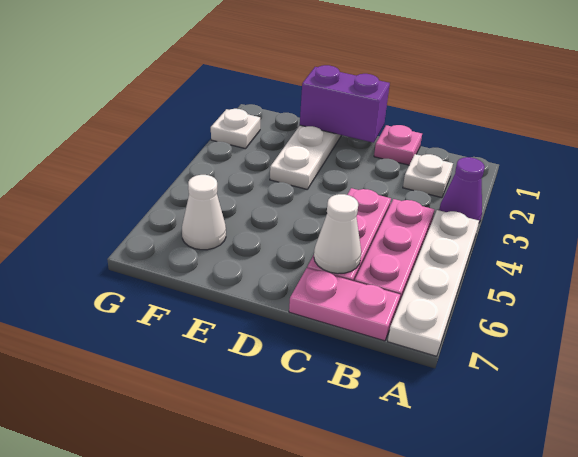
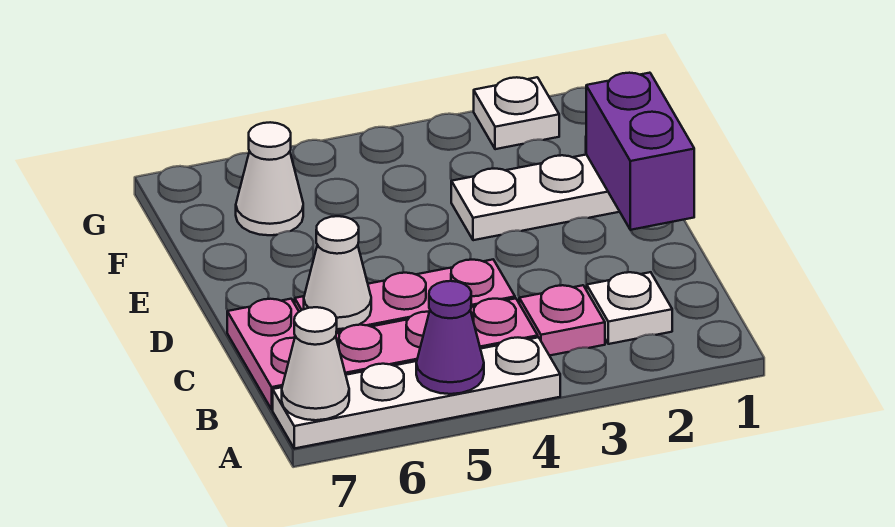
purple 1x1 cone [439,157,485,222] -> purple 1x1 cone moved to [416,281,484,394]
none -> white 1x1 cone [282,307,349,420]
pink 1x1 plate [374,125,422,165] -> pink 1x1 plate moved to [519,285,605,356]

